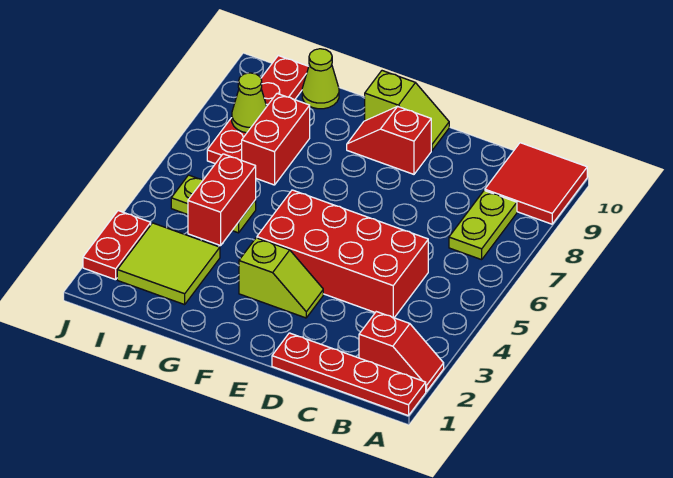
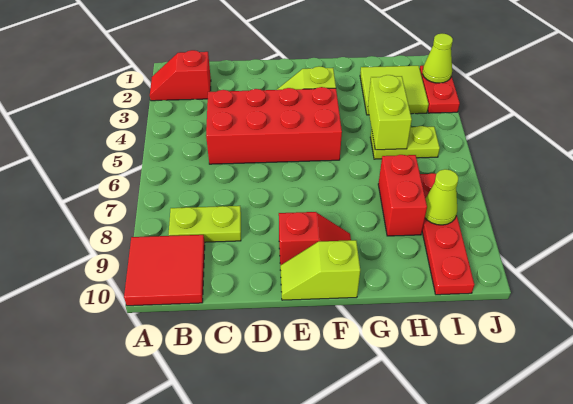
red 1x4 plate [272,333,426,416] -> none
lime 1x2 plate [449,191,517,260] -> lime 1x2 plate turned to [169,206,241,242]
red 1x2 brick [188,154,256,246] -> lime 1x2 brick [368,75,412,150]
lime 1x1 cone [302,49,339,109] -> lime 1x1 cone moved to [423,33,453,83]

